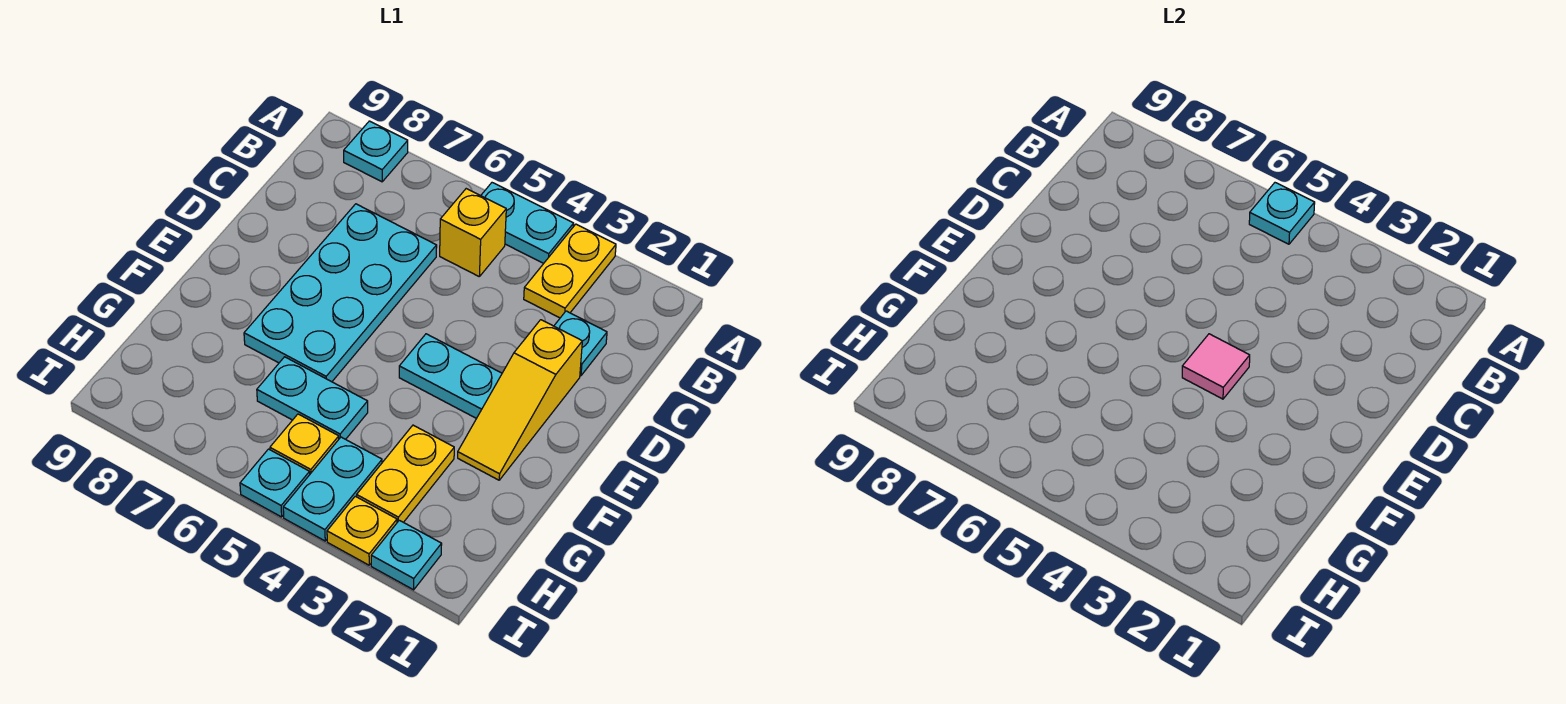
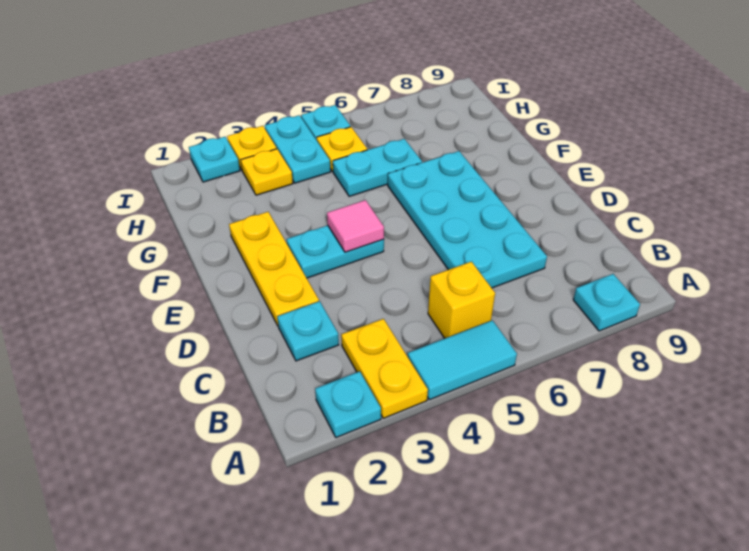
cyan 1x2 plate [481,183,574,263] -> cyan 1x2 tile [408,320,517,400]
cyan 1x1 plate [1249,183,1315,244] -> cyan 1x1 plate moved to [315,371,381,437]
yellow 1x3 slope [458,320,582,480] -> yellow 1x3 plate [229,212,319,325]
yellow 1x2 plate [357,425,454,522] -> yellow 1x1 plate [241,149,293,195]

